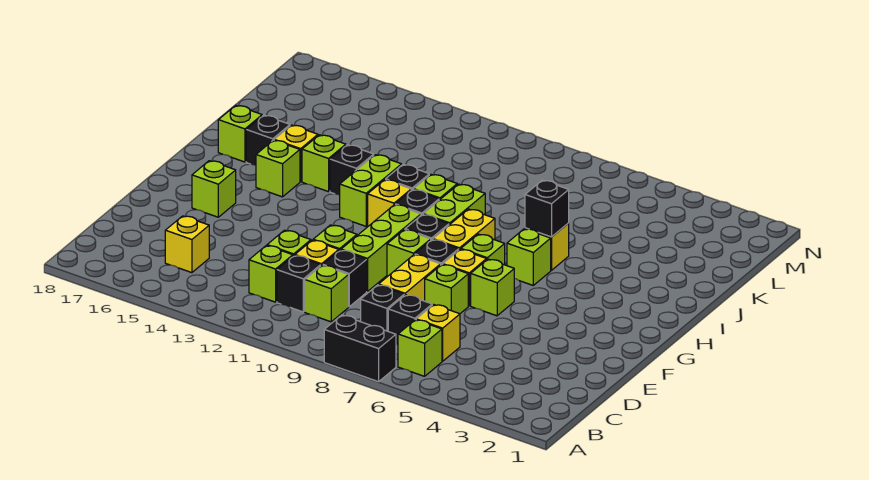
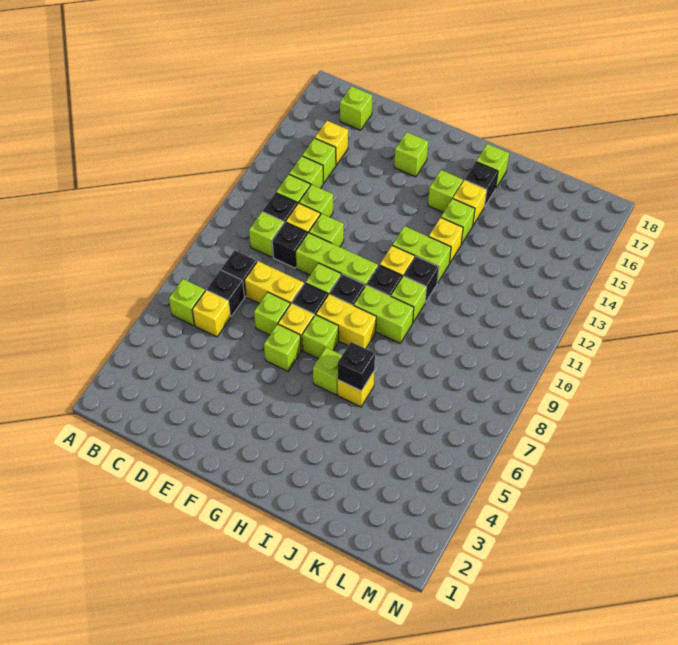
black 1x2 brick [324,315,396,382] -> none
none -> lime 1x1 brick [289,156,323,188]
none -> lime 1x1 brick [302,138,336,183]
none -> lime 1x1 brick [340,86,372,130]
black 1x1 brick [330,145,374,195] -> yellow 1x1 brick [429,218,463,263]

